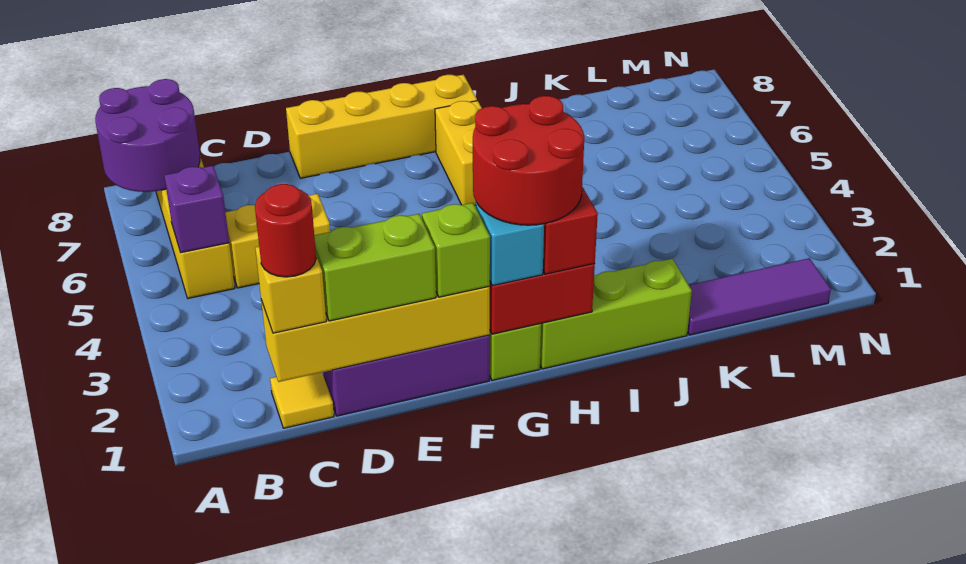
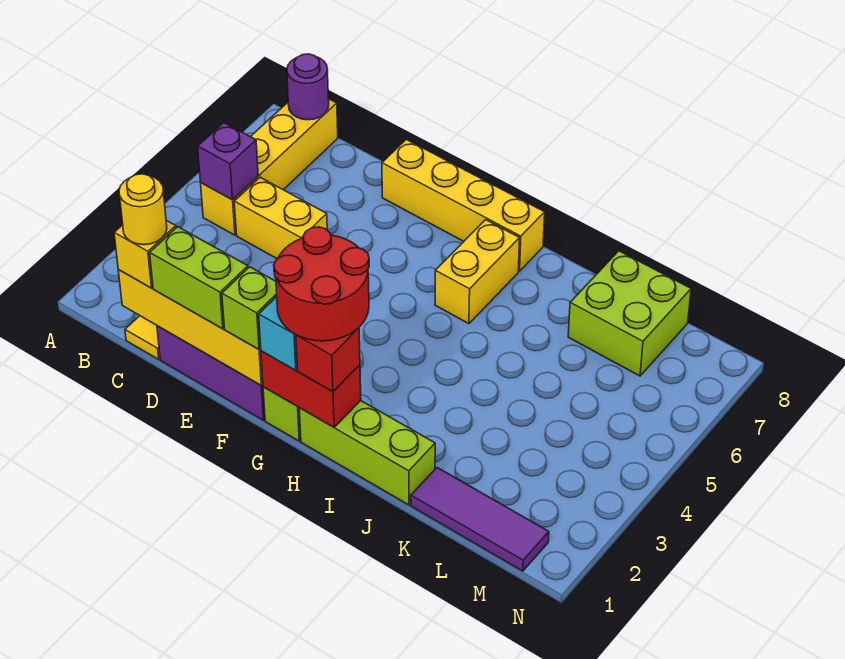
purple 2x2 round brick [95,79,200,192] -> purple 1x1 round brick [287,54,329,120]
red 1x1 round brick [255,184,316,277] -> yellow 1x1 round brick [119,174,167,245]
none -> lime 2x2 brick [568,251,691,376]

